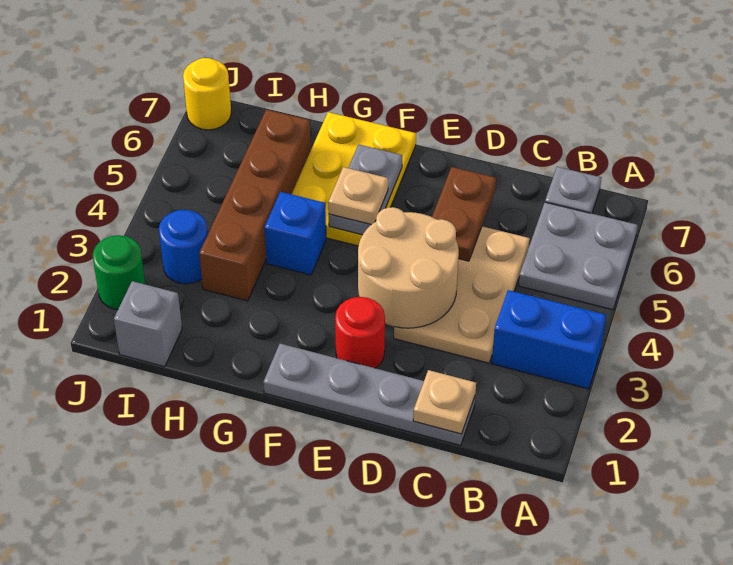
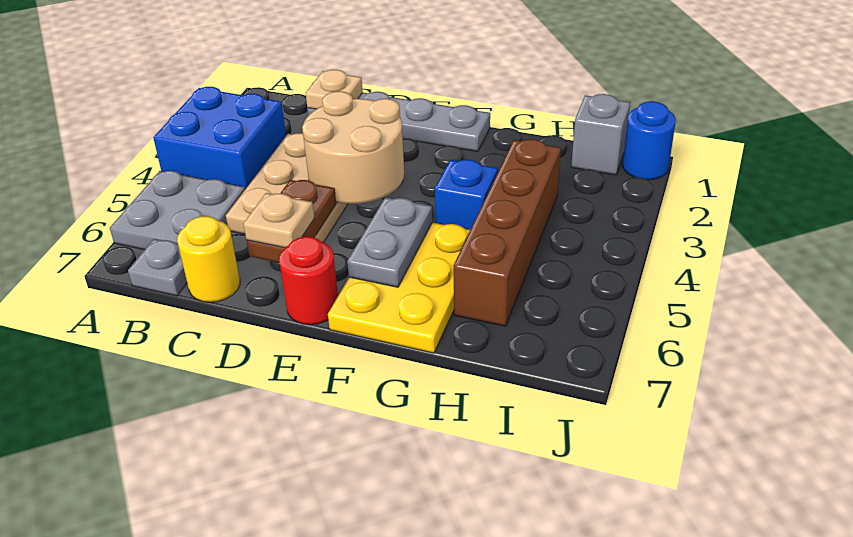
blue 1x2 brick [492,290,606,389] -> blue 2x2 brick [153,87,286,189]
red 1x1 round brick [335,297,385,368] -> red 1x1 round brick moved to [279,237,338,325]
tan 1x1 plate [328,167,388,225] -> tan 1x1 plate moved to [243,193,314,248]
blue 1x1 round brick [159,210,208,284] -> blue 1x1 round brick moved to [623,101,676,180]
green 1x1 round brick [93,235,145,310] -> none
yellow 1x1 round brick [183,58,231,130] -> yellow 1x1 round brick moved to [177,216,240,302]

